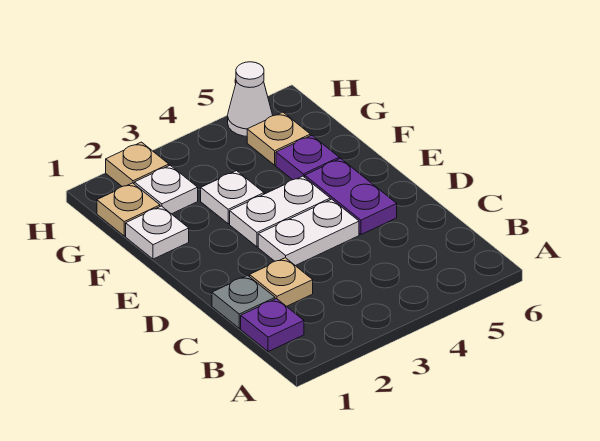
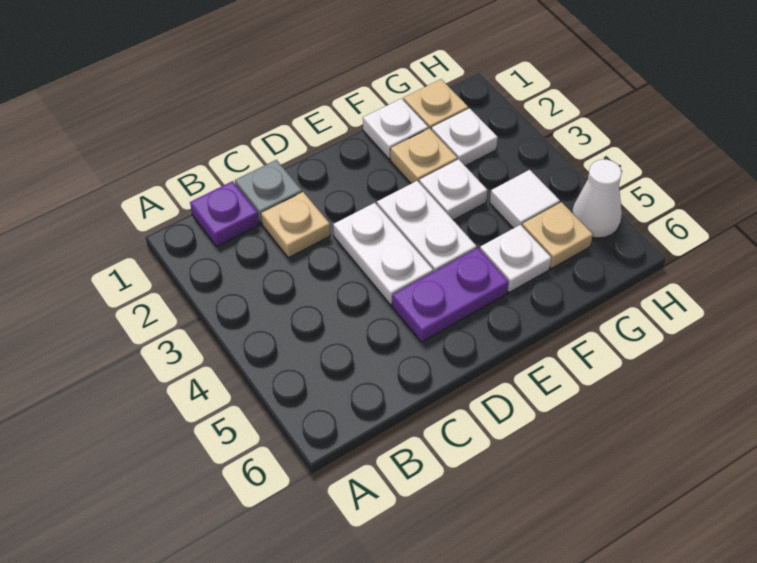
purple 1x1 plate [276,135,339,180] -> white 1x1 plate [480,225,551,292]
none -> white 1x1 tile [490,170,560,228]
tan 1x1 plate [106,142,169,187] -> tan 1x1 plate moved to [390,128,457,184]

